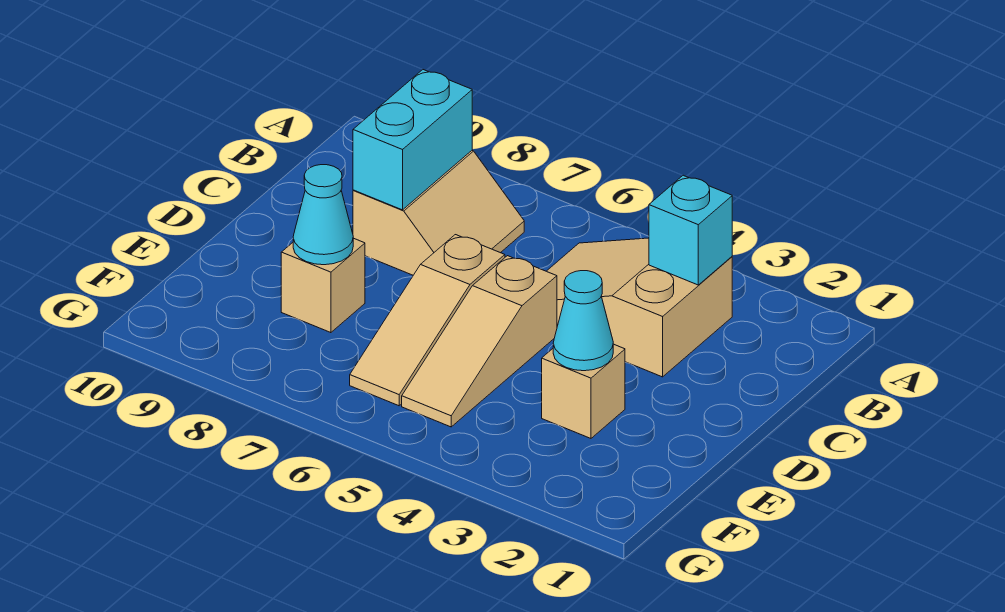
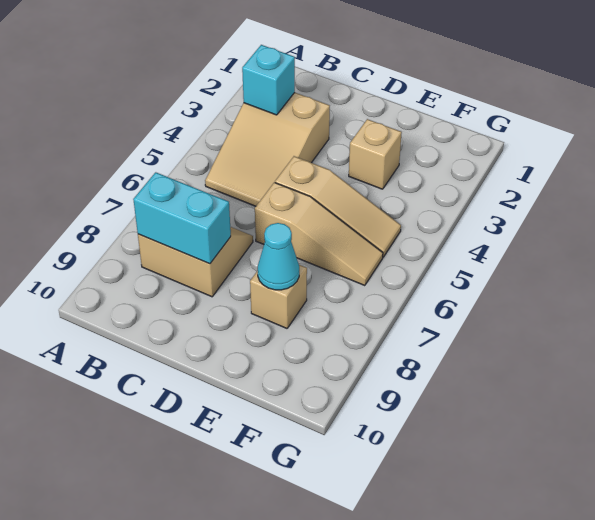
cyan 1x1 cone [553,271,613,371] -> none

